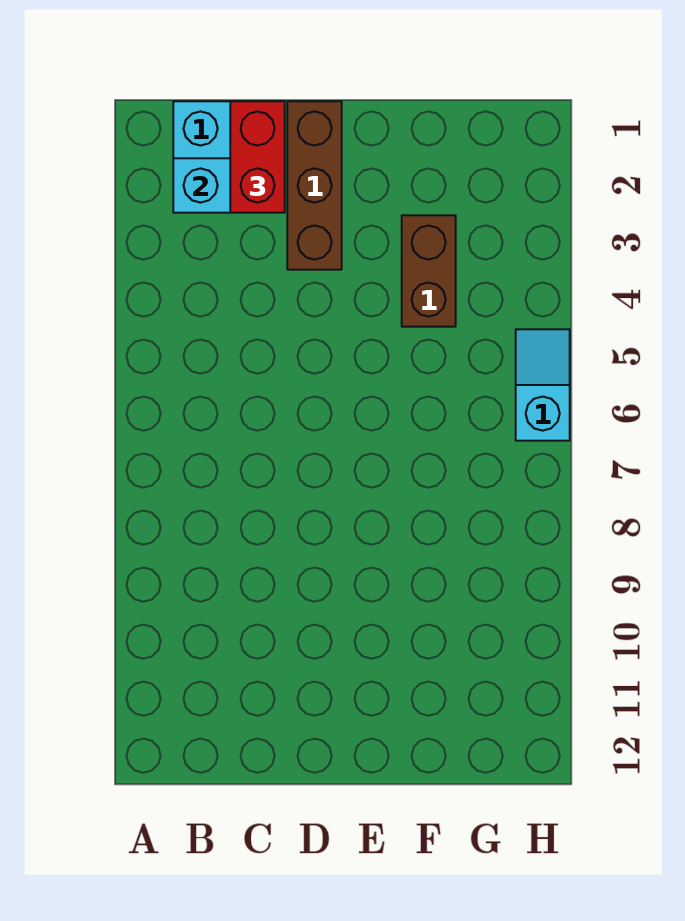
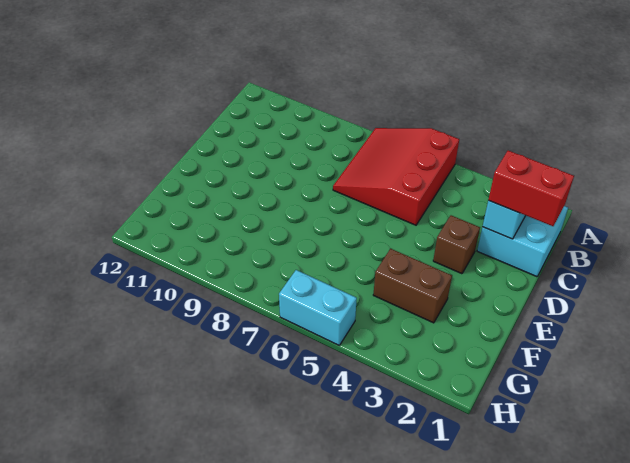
none -> red 3x3 slope [333,128,459,225]
brown 1x3 brick [287,101,342,270] -> brown 1x1 brick [433,215,480,274]
cyan 1x2 slope [516,329,570,441] -> cyan 1x2 brick [279,270,357,345]

